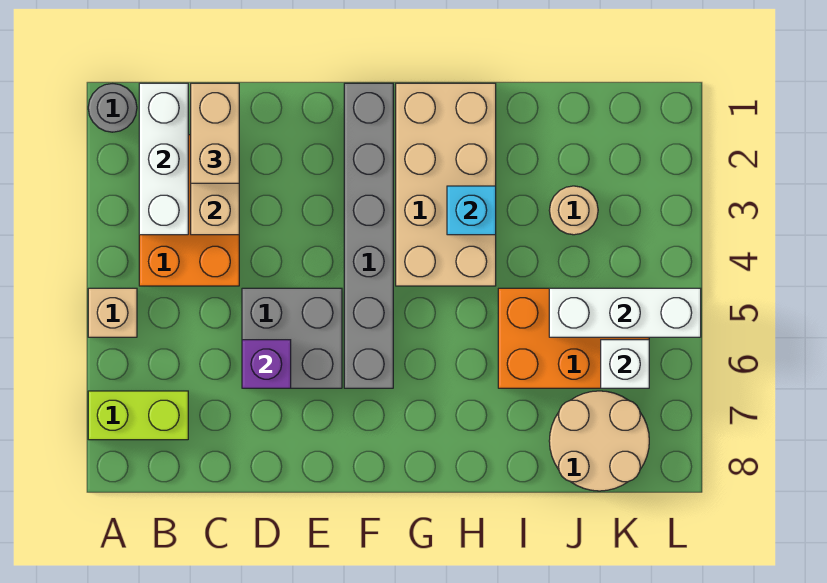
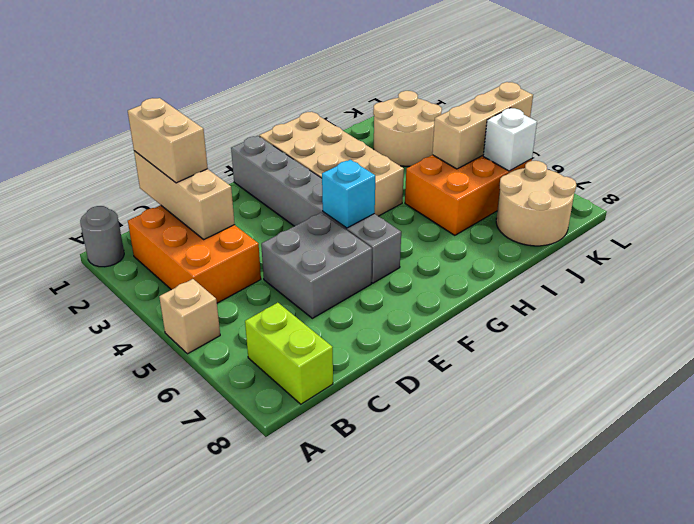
lime 1x2 brick [88,391,188,440] -> lime 1x2 brick turned to [245,303,333,404]
white 1x3 brick [139,83,188,235] -> none
purple 1x1 brick [242,340,291,388] -> none
cyan 1x1 brick [447,186,496,235] -> cyan 1x1 brick moved to [322,160,375,228]
tan 1x1 round brick [549,186,598,235] -> tan 2x2 round brick [373,91,442,166]
white 1x3 brick [549,288,701,337] -> tan 1x3 brick [432,82,533,169]

